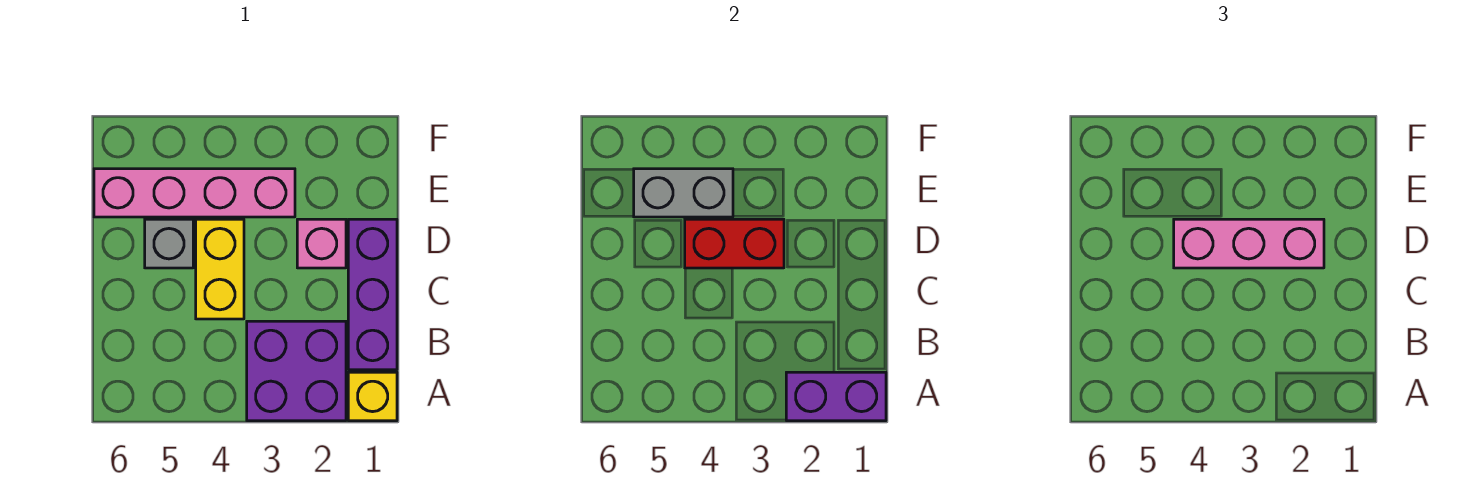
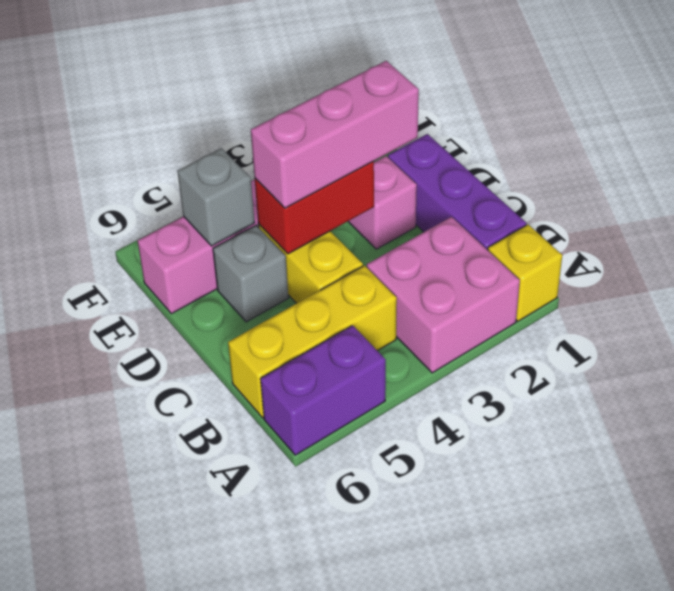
purple 1x2 brick [786,372,886,421] -> purple 1x2 brick moved to [261,325,386,455]
purple 2x2 brick [247,321,346,421] -> pink 2x2 brick [367,217,520,373]
none -> yellow 1x3 brick [228,266,397,418]
grey 1x2 brick [634,169,733,217] -> grey 1x1 brick [178,148,255,246]

